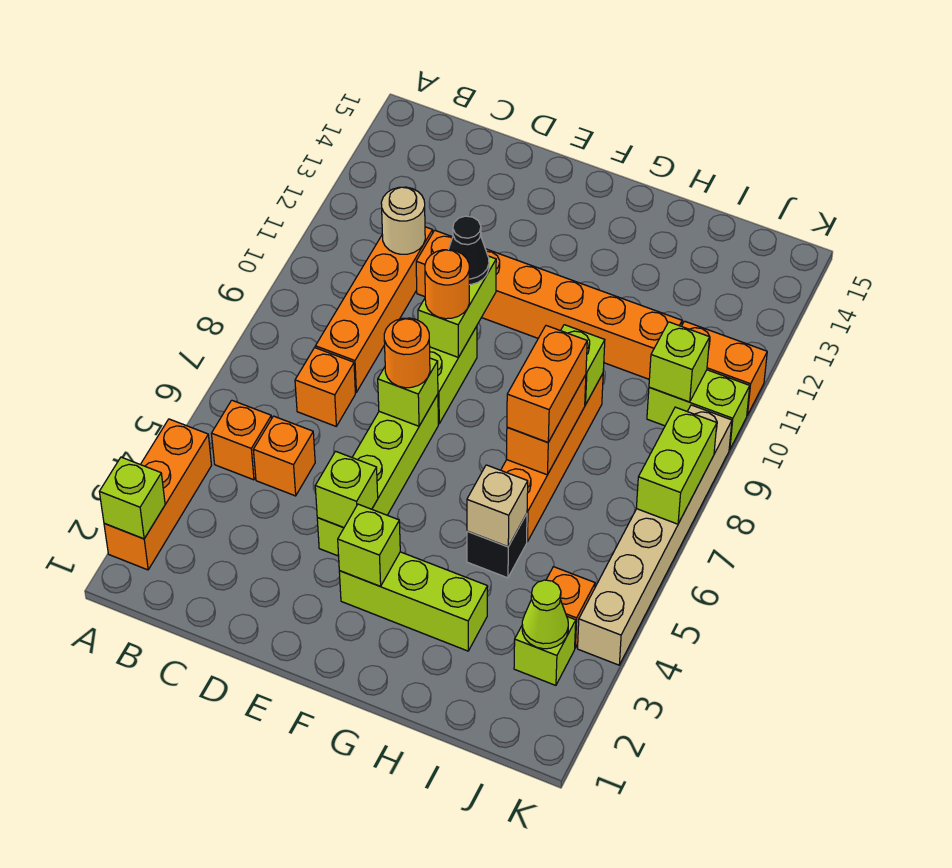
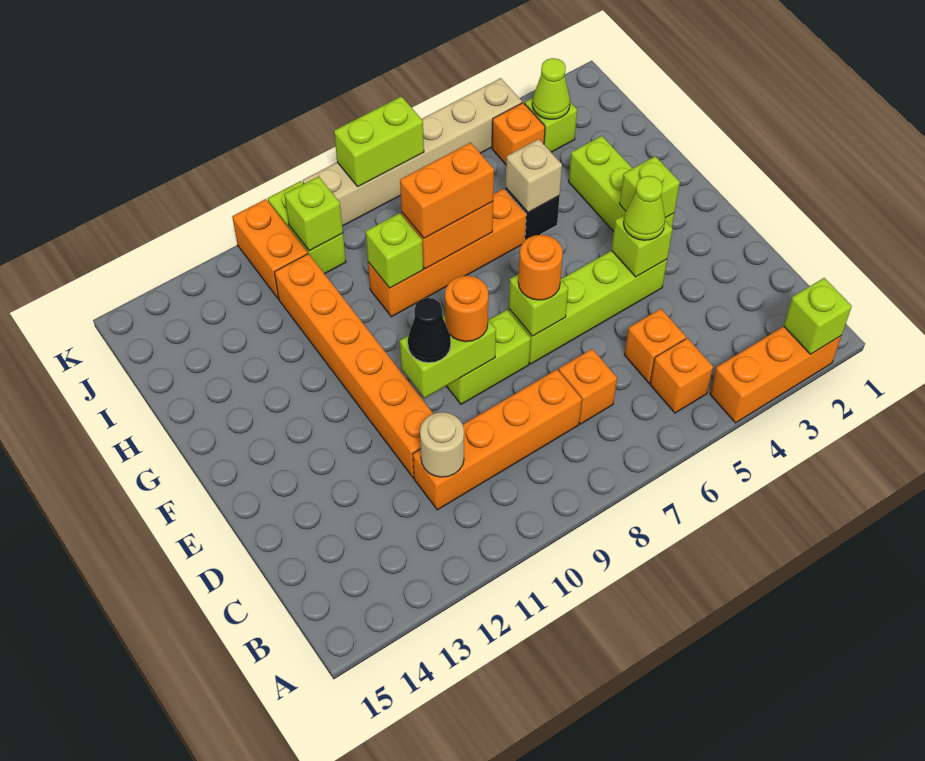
none -> lime 1x1 cone [624,176,665,240]

